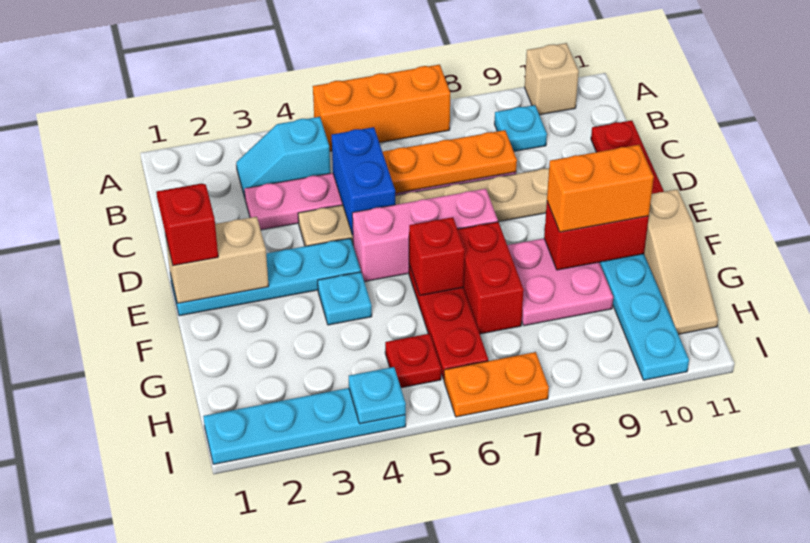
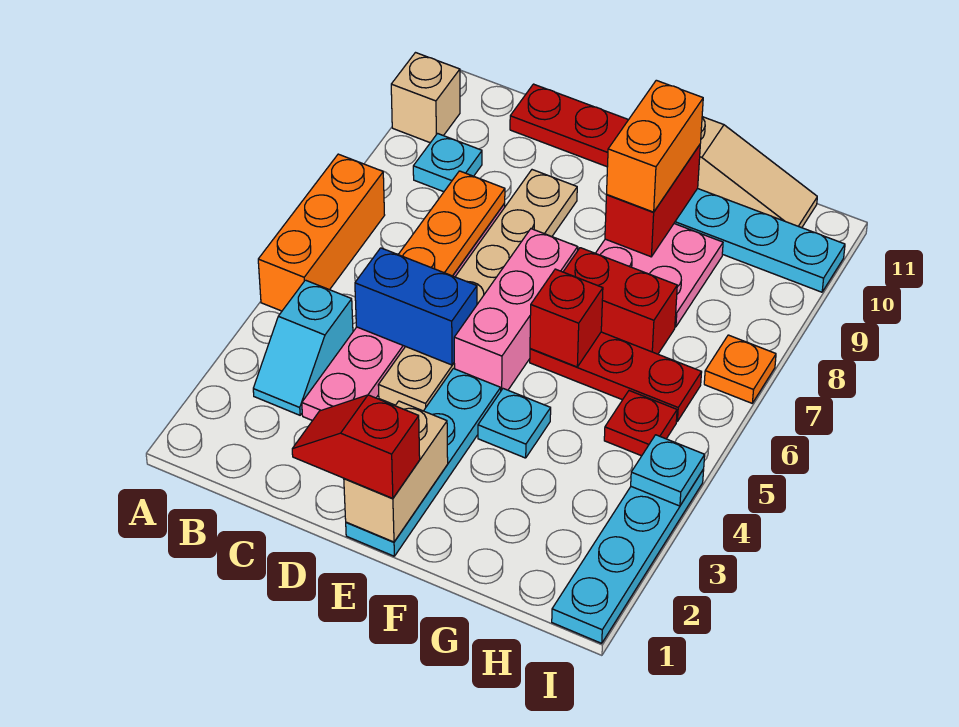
orange 1x2 plate [444,352,549,417] -> orange 1x1 plate [704,335,776,403]

